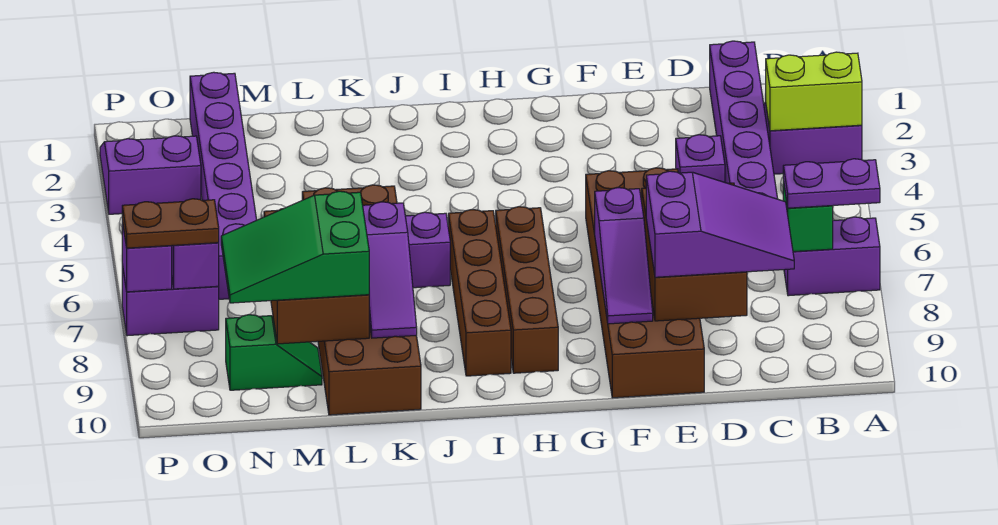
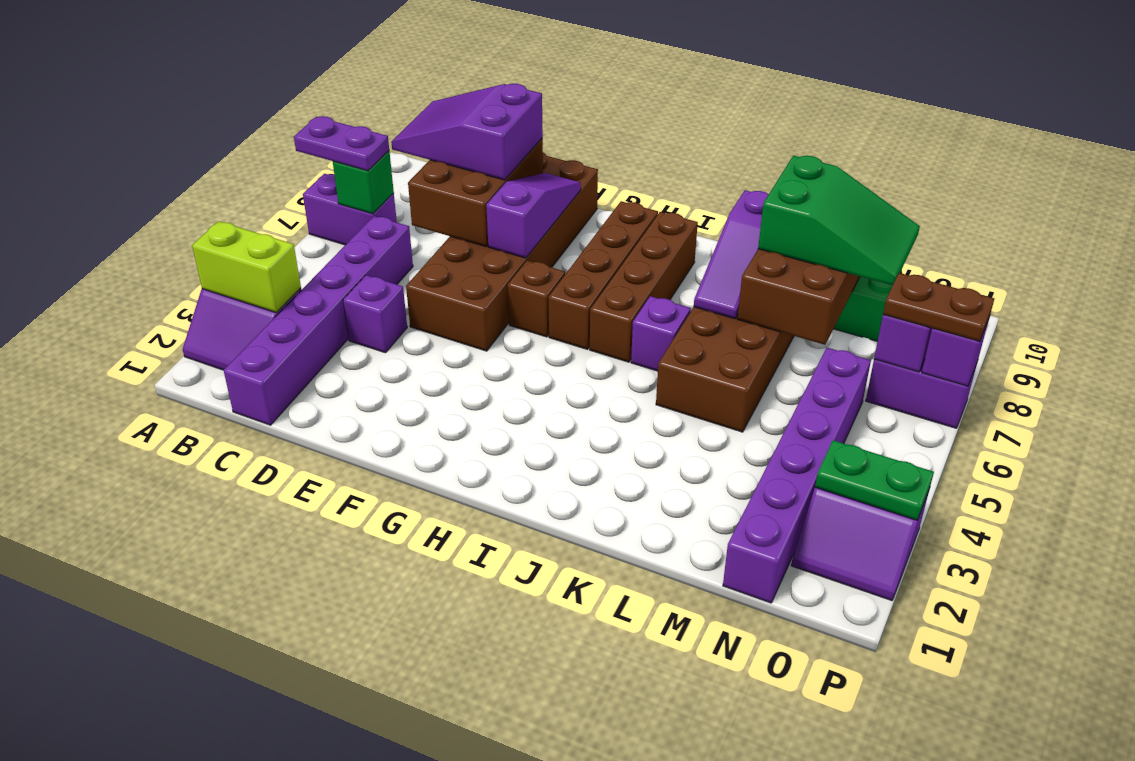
none -> brown 1x1 brick [508,261,565,337]
purple 1x3 slope [363,202,417,338] -> purple 1x3 slope turned to [694,190,769,319]
none -> green 1x2 plate [815,440,934,520]

